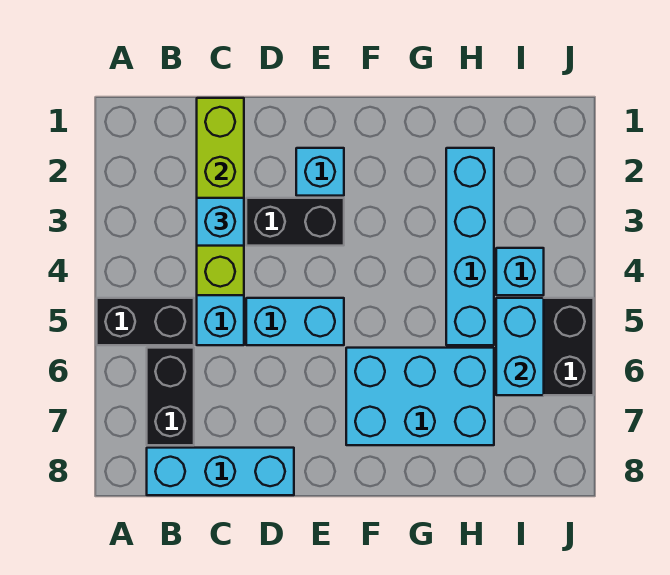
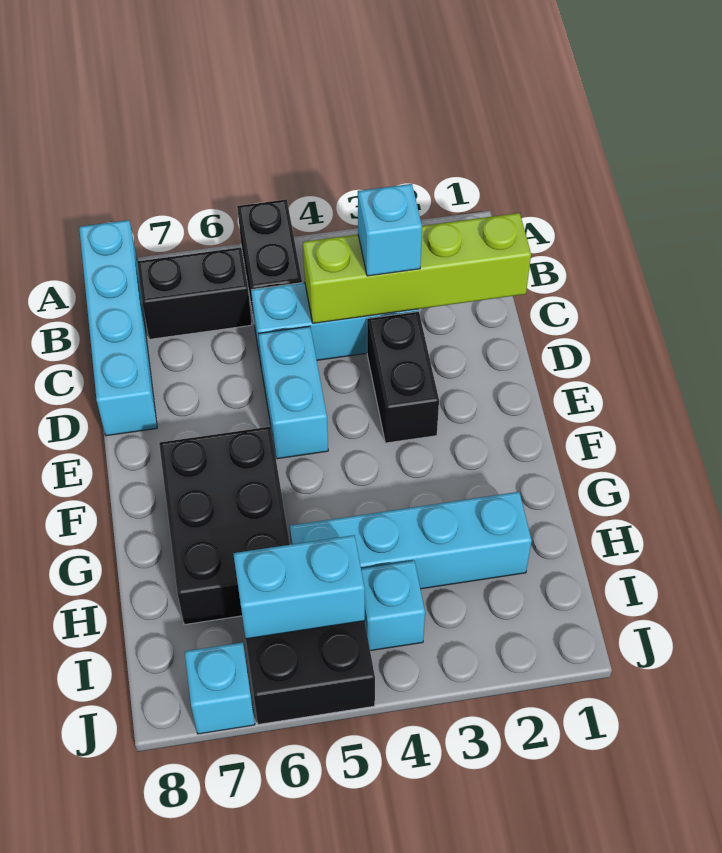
cyan 1x3 brick [147,448,294,495] -> cyan 1x4 brick [79,220,157,436]
cyan 1x1 brick [296,148,344,196] -> cyan 1x1 brick moved to [185,642,255,734]
cyan 2x3 brick [346,348,494,445] -> black 2x3 brick [159,427,290,625]

